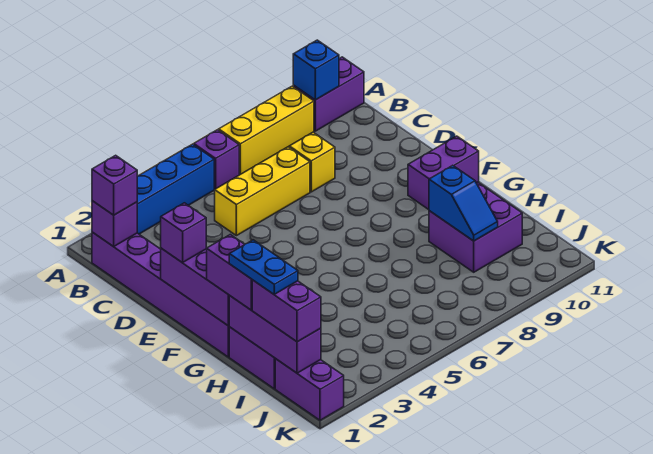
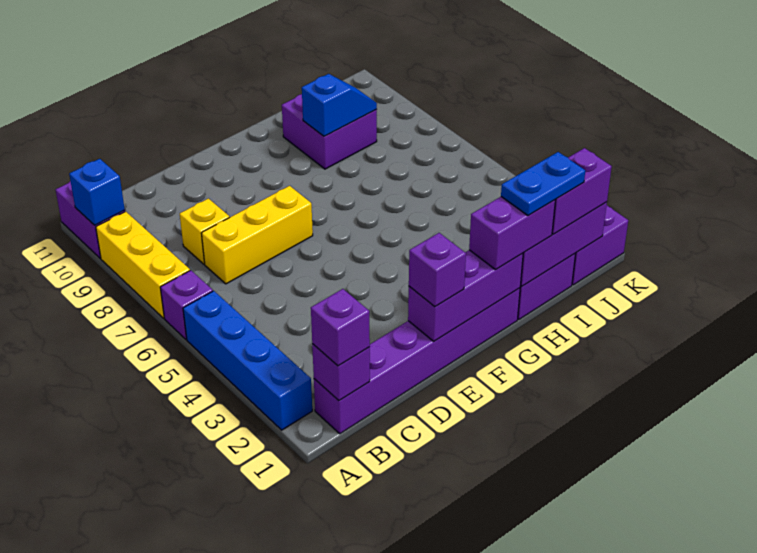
yellow 1x3 brick [215,147,310,236] -> yellow 1x3 brick turned to [201,186,313,284]
purple 1x2 brick [408,136,479,210] -> none

